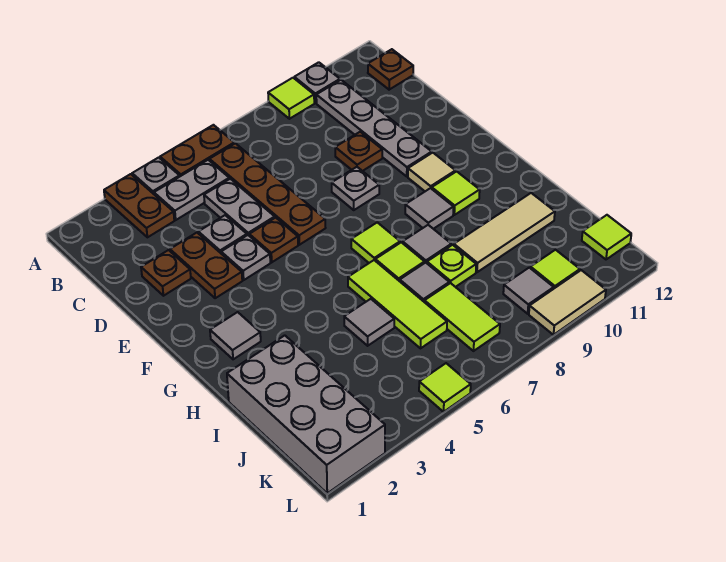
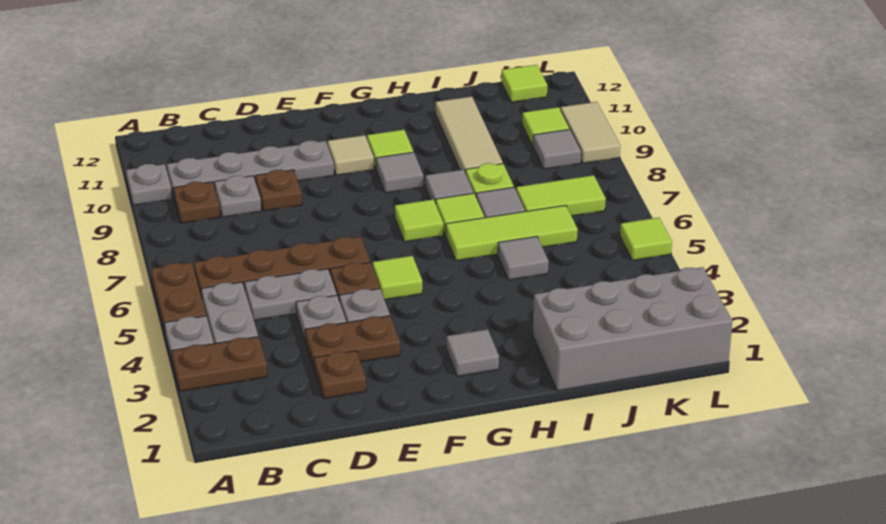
lime 1x1 tile [268,78,314,119] -> lime 1x1 tile moved to [373,256,422,300]
brown 1x1 plate [368,49,413,90] -> brown 1x1 plate moved to [173,182,220,223]
grey 1x1 plate [332,167,379,210] -> grey 1x1 plate moved to [215,176,261,217]

